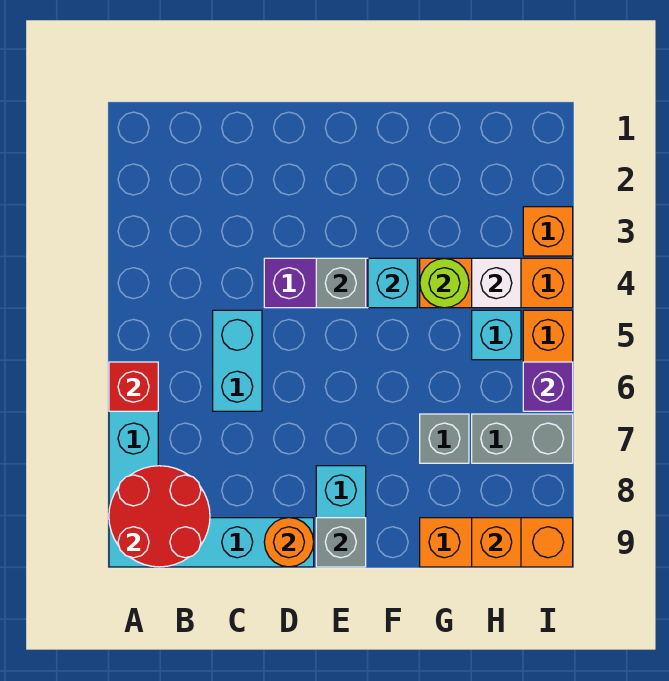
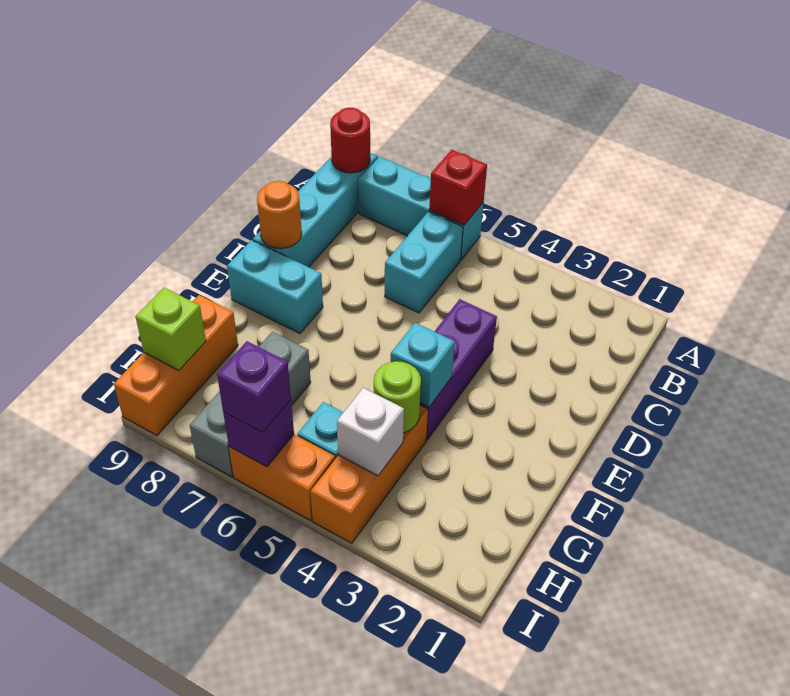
red 2x2 round brick [109,466,210,567] -> red 1x1 round brick [330,107,370,173]
cyan 1x2 brick [213,310,262,411] -> cyan 1x2 brick turned to [385,212,463,313]
grey 1x1 brick [316,258,366,308] -> none
grey 1x1 brick [316,518,366,567] -> none
orange 1x1 brick [472,518,521,567] -> lime 1x1 brick [135,288,206,370]
orange 1x1 brick [523,207,573,256] -> none
none -> purple 1x1 brick [217,341,291,432]

